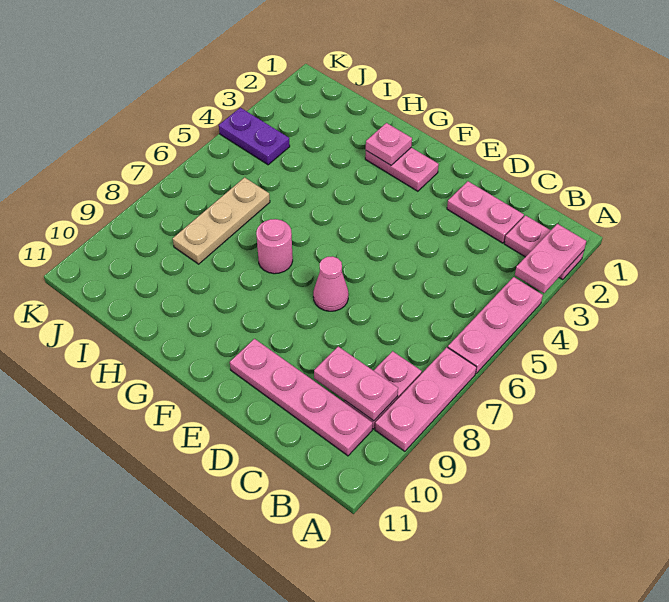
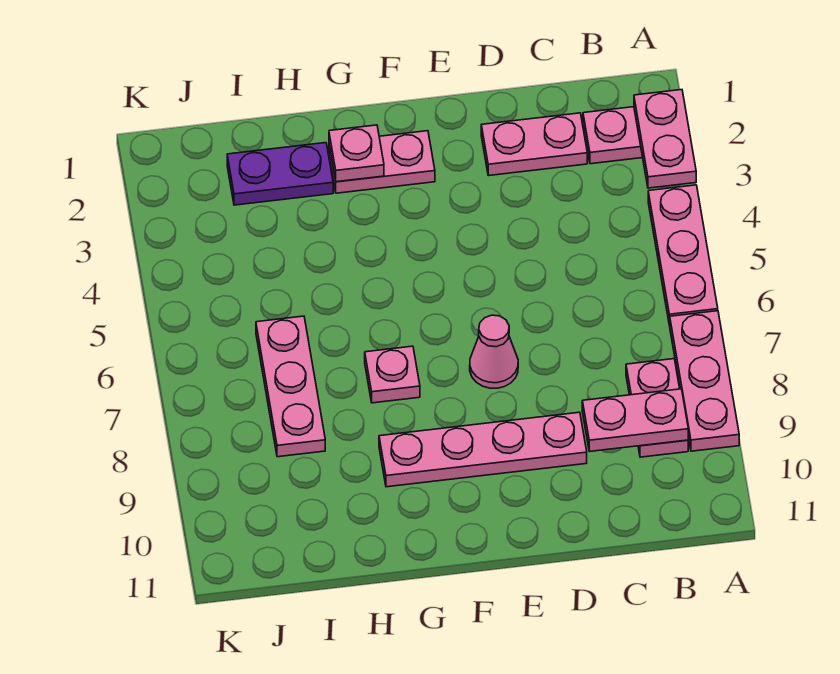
pink 1x4 plate [230,339,373,456] -> pink 1x4 plate moved to [379,412,587,487]
pink 1x1 round brick [256,219,293,274] -> pink 1x1 plate [365,346,420,403]
tan 1x3 plate [173,177,270,264] -> pink 1x3 plate [256,316,325,457]
purple 1x2 plate [219,108,290,165] -> purple 1x2 plate moved to [227,143,333,205]

